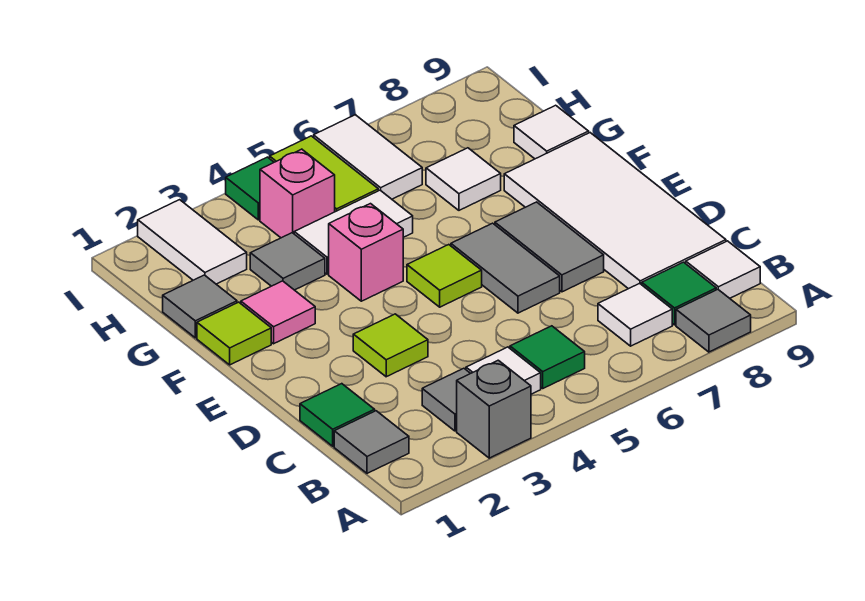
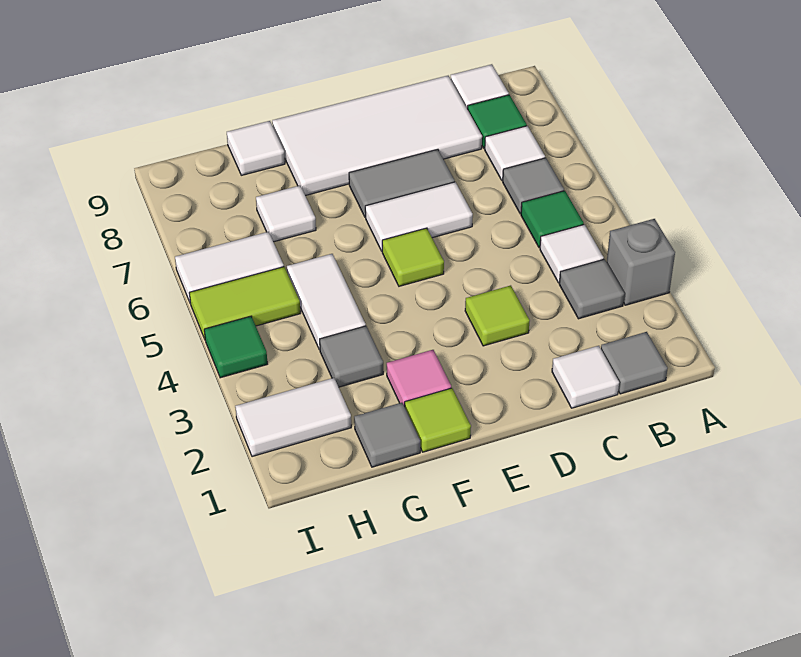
grey 1x1 tile [676,289,751,352] -> grey 1x1 tile moved to [503,158,564,214]
green 1x1 tile [300,384,375,446] -> white 1x1 tile [552,346,619,408]
grey 1x2 tile [451,223,560,313] -> white 1x2 tile [365,182,473,251]
pink 1x1 brick [329,204,403,301] -> none
pink 1x1 brick [260,149,335,238] -> none

